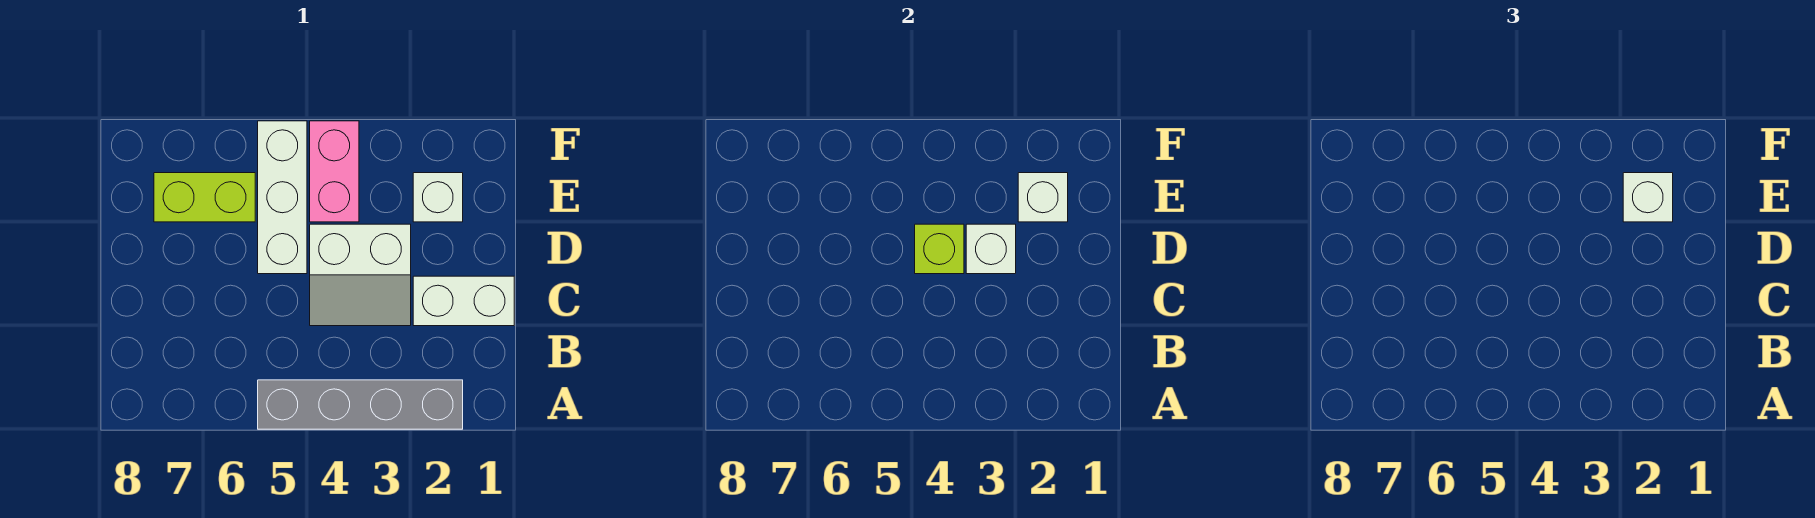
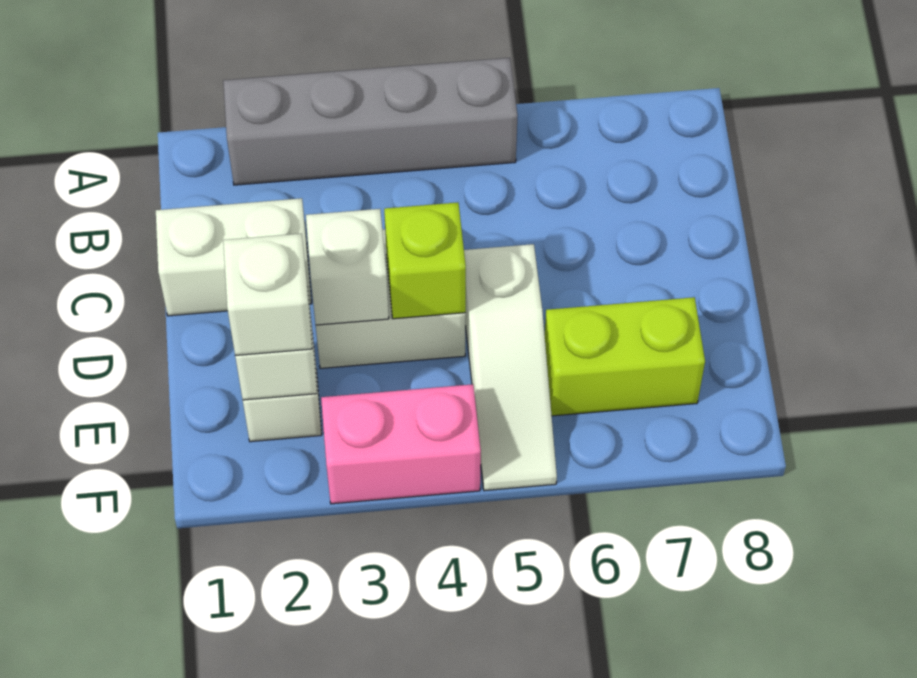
white 1x3 brick [258,121,307,274] -> white 1x3 slope [464,244,557,491]
pink 1x2 brick [310,121,359,222] -> pink 1x2 brick turned to [321,384,481,504]

